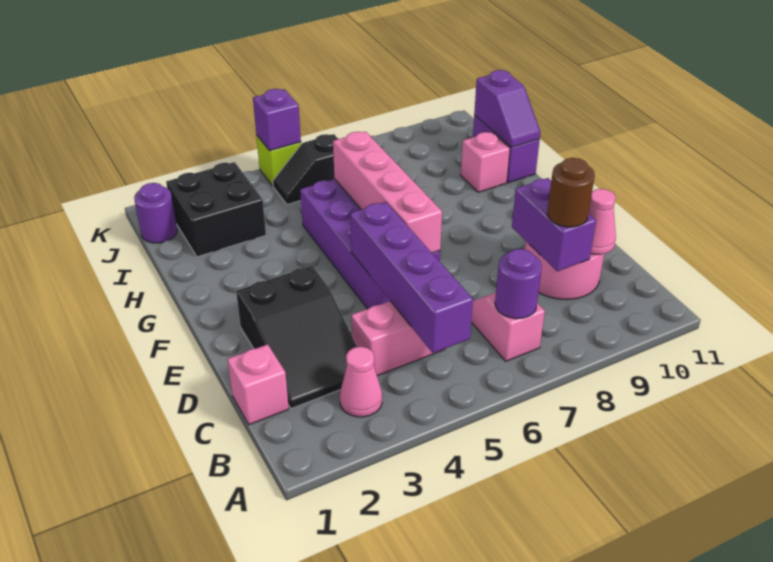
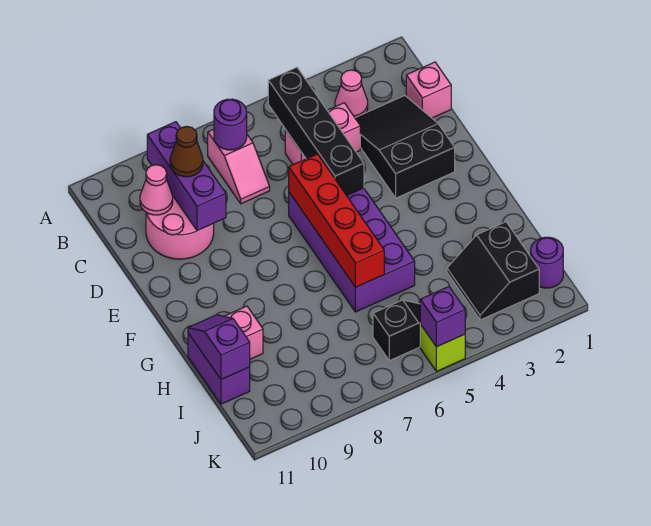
purple 1x4 brick [350,202,473,353] -> black 1x4 brick [268,67,364,196]
purple 1x2 brick [512,178,596,271] -> purple 1x3 brick [147,122,226,231]
brown 1x1 round brick [547,158,595,227] -> brown 1x1 cone [170,126,203,177]
pink 1x4 brick [333,132,442,253] -> red 1x4 brick [289,154,384,287]
black 2x2 brick [166,162,266,257] -> black 2x2 slope [447,222,539,320]

